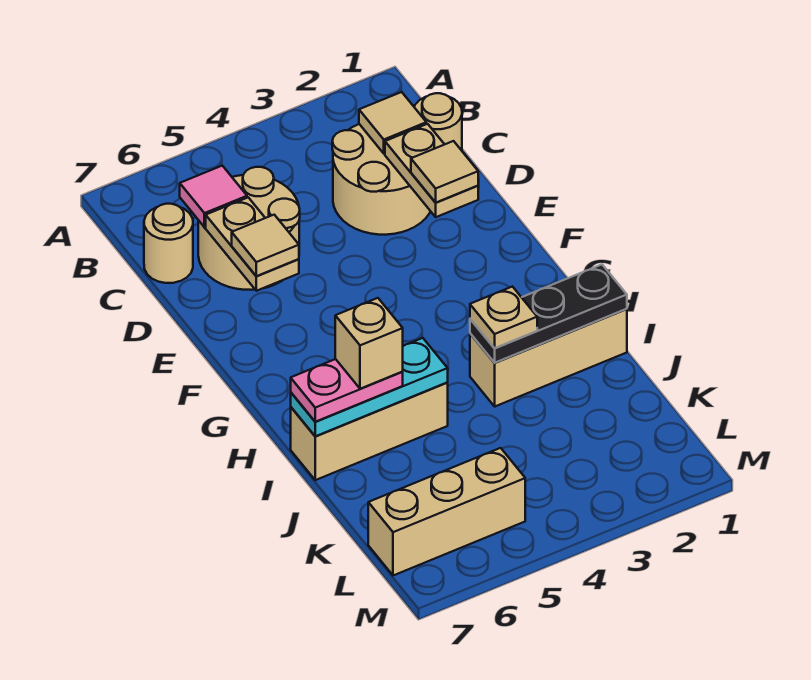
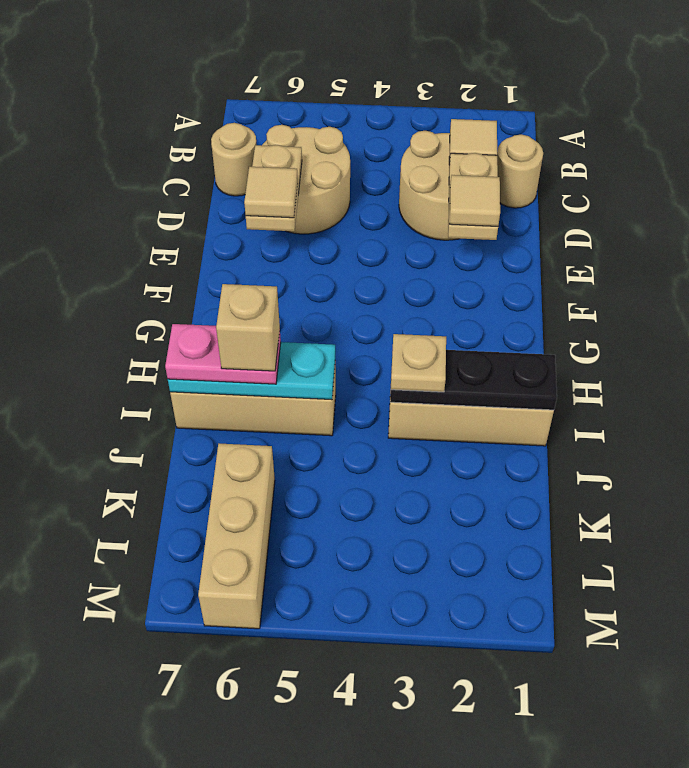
pink 1x1 tile [180,166,247,227] -> none
tan 1x3 brick [368,448,525,576] -> tan 1x3 brick turned to [198,444,275,629]

